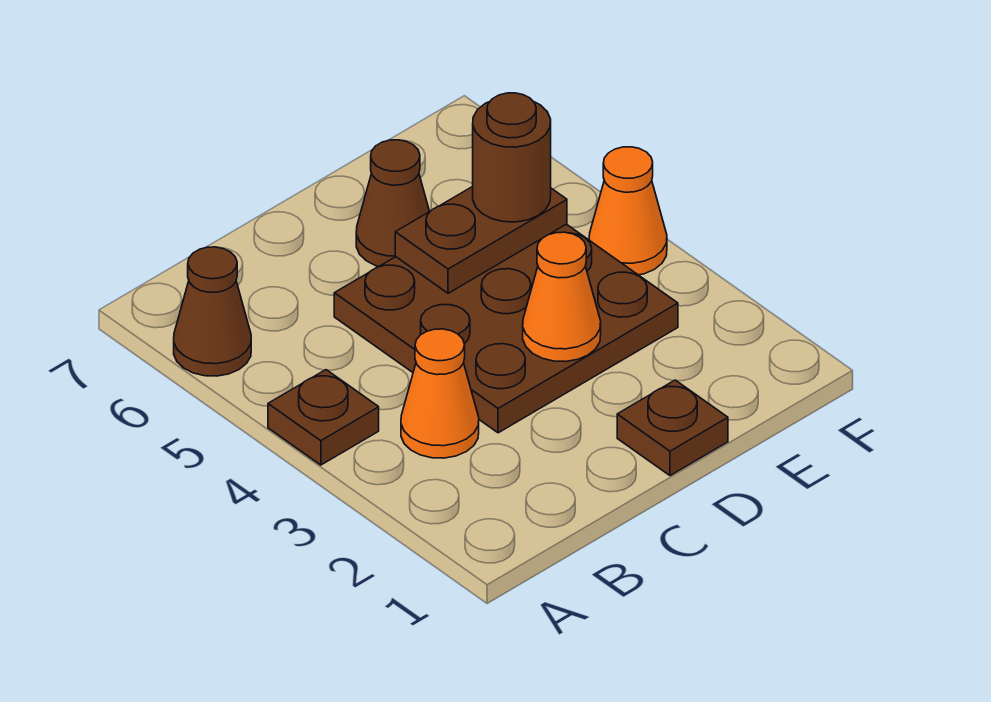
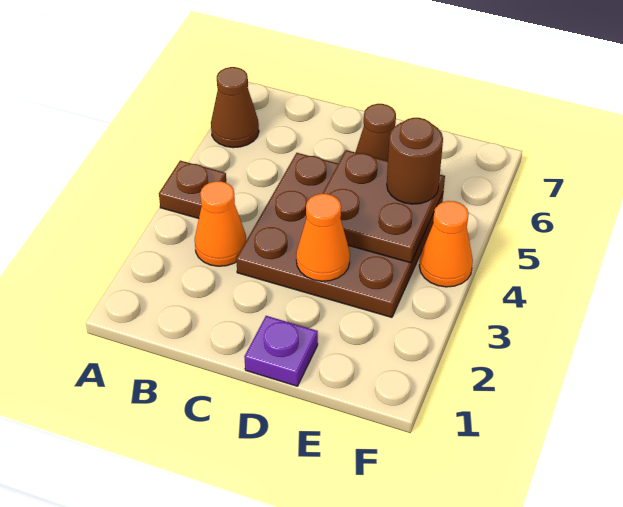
brown 1x1 plate [617,380,728,476] -> purple 1x1 plate [244,316,318,386]
brown 1x2 plate [395,186,567,293] -> brown 2x2 plate [323,150,445,263]

